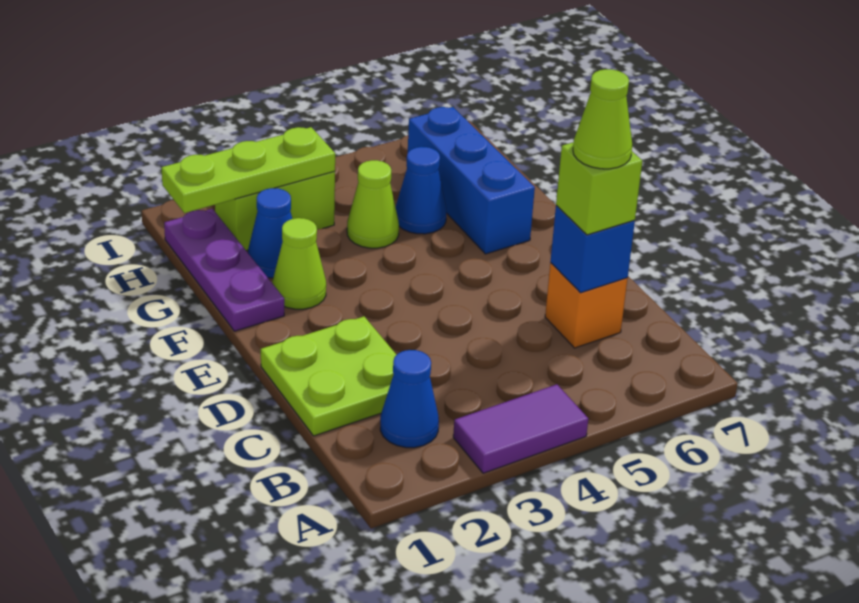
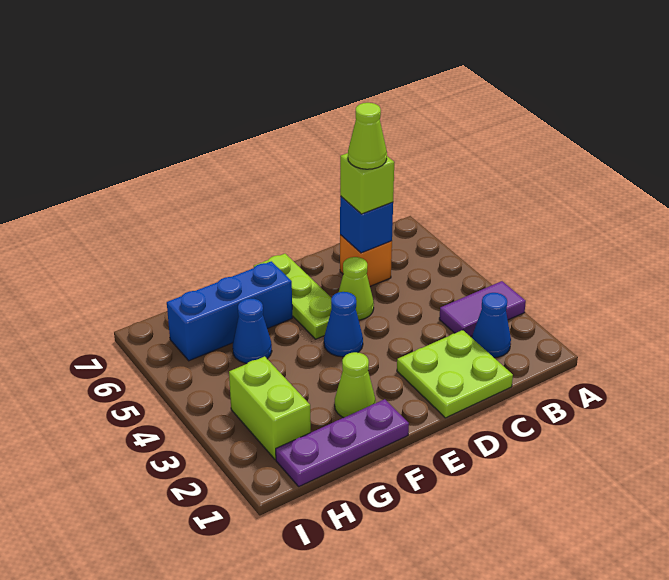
purple 1x2 tile [453,384,588,473] -> purple 1x2 tile turned to [439,281,526,337]
blue 1x1 cone [248,188,292,278] -> blue 1x1 cone moved to [324,292,363,357]
lime 1x1 cone [347,160,399,248] -> lime 1x1 cone moved to [339,257,374,320]
lime 1x3 plate [162,127,335,213] -> lime 1x3 plate moved to [254,254,332,339]

